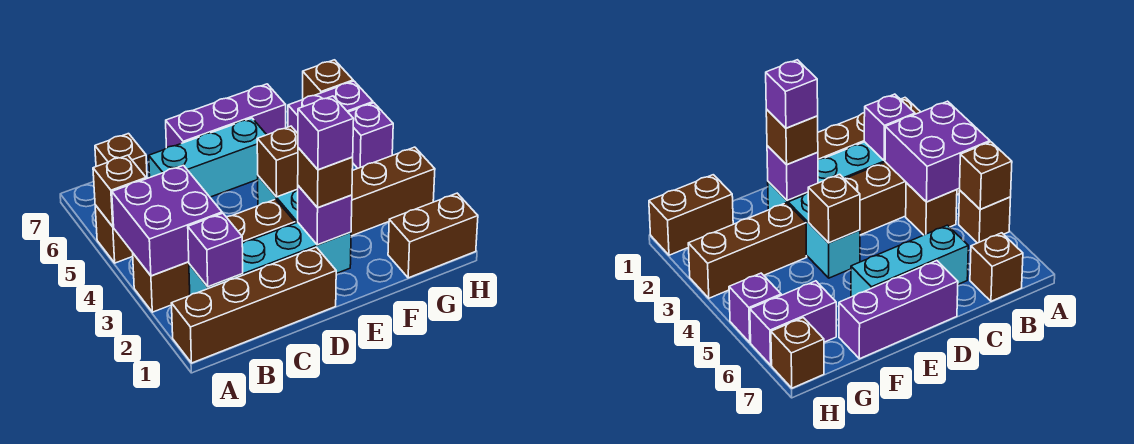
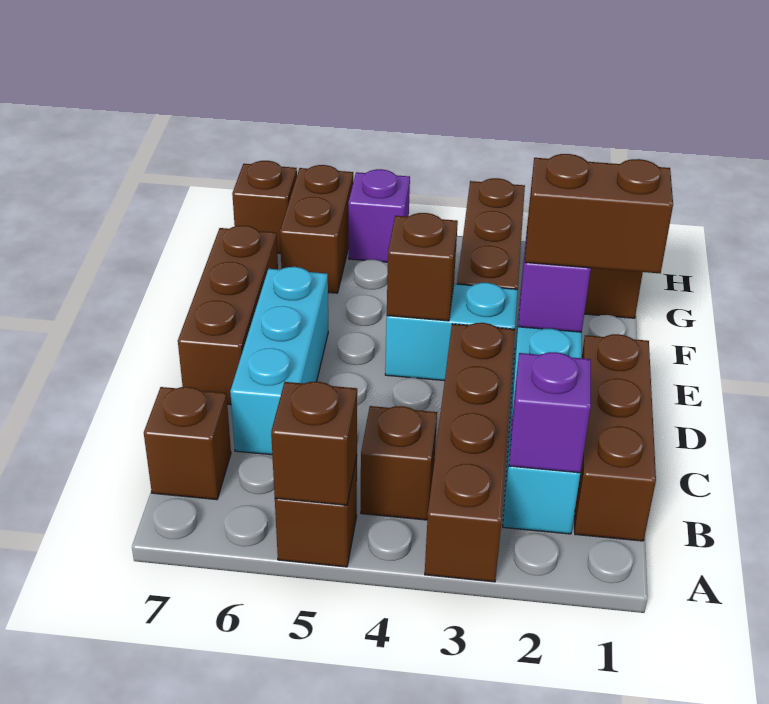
brown 1x4 brick [171,247,336,363] -> brown 1x3 brick [575,334,656,541]
purple 2x2 brick [112,165,222,276] -> none
purple 1x3 brick [166,84,286,148] -> brown 1x3 brick [178,226,278,405]
brown 1x1 brick [298,148,353,208] -> brown 1x2 brick [525,154,673,273]
purple 1x1 brick [298,96,354,170] -> none
purple 1x2 brick [288,81,373,133] -> brown 1x2 brick [280,165,353,293]

